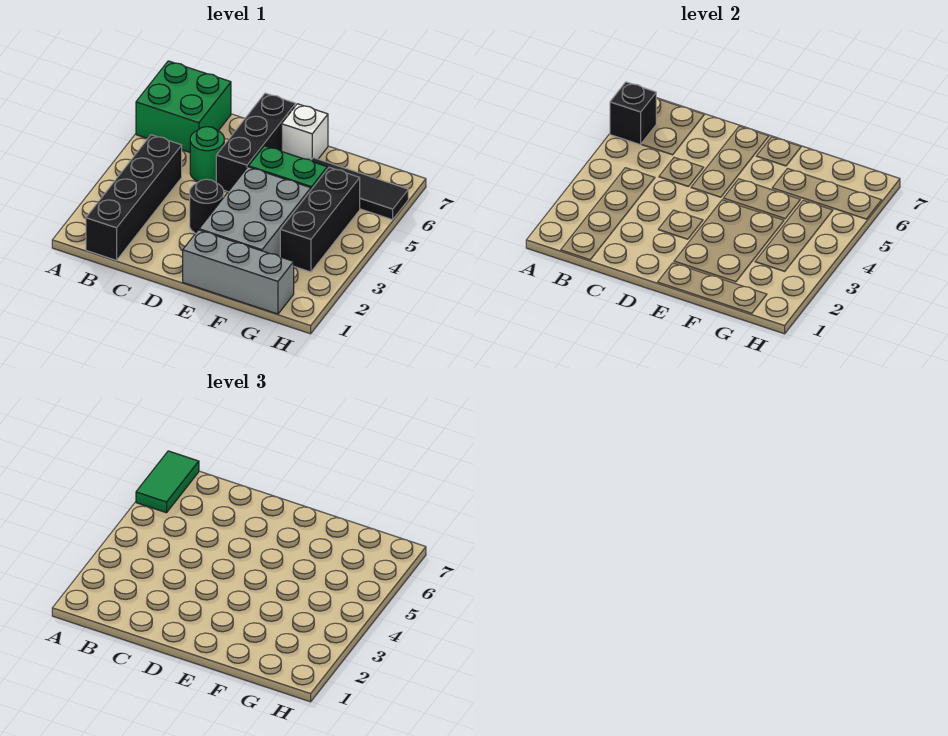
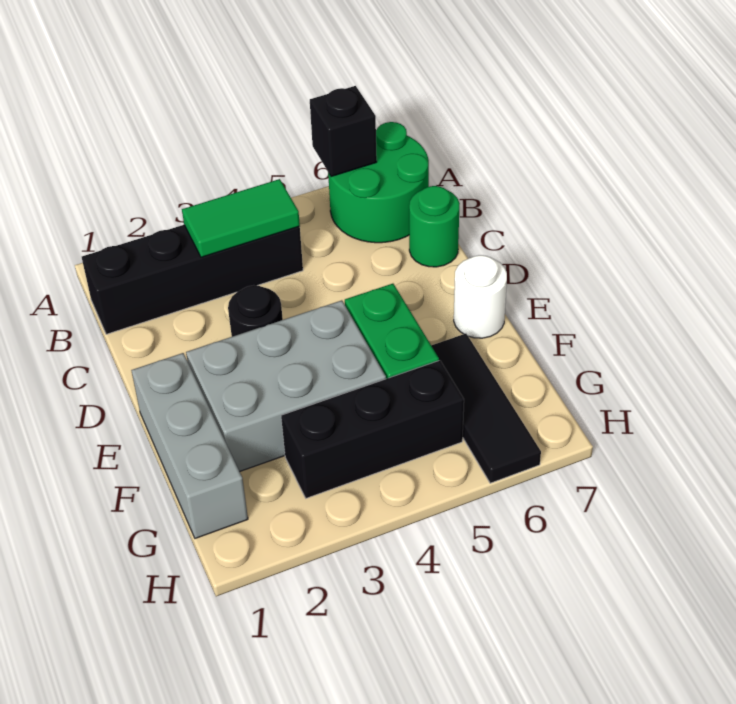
green 2x2 brick [136,61,231,152] -> green 2x2 round brick [328,122,429,243]
green 1x2 tile [136,451,199,513] -> green 1x2 tile moved to [182,179,300,257]
green 1x1 round brick [190,127,224,182] -> green 1x1 round brick moved to [409,186,460,267]
black 1x3 brick [216,93,296,191] -> none
white 1x1 brick [282,104,328,160] -> white 1x1 round brick [454,255,507,338]

